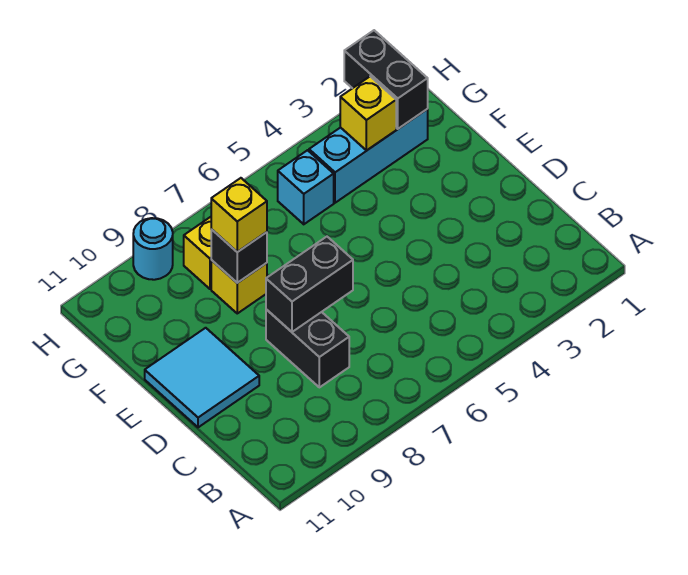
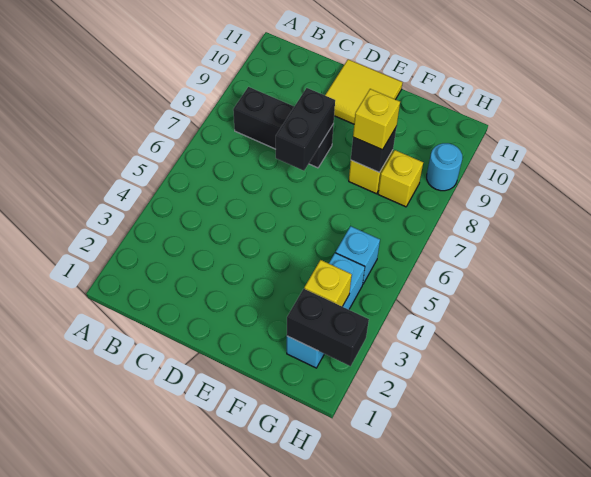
black 1x2 brick [266,309,349,387] -> black 1x3 brick [233,87,334,168]
cyan 2x2 tile [145,328,259,427] -> yellow 2x2 tile [325,59,403,124]

